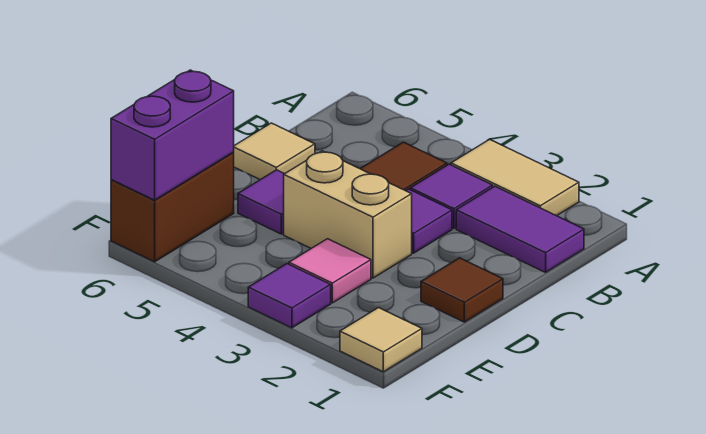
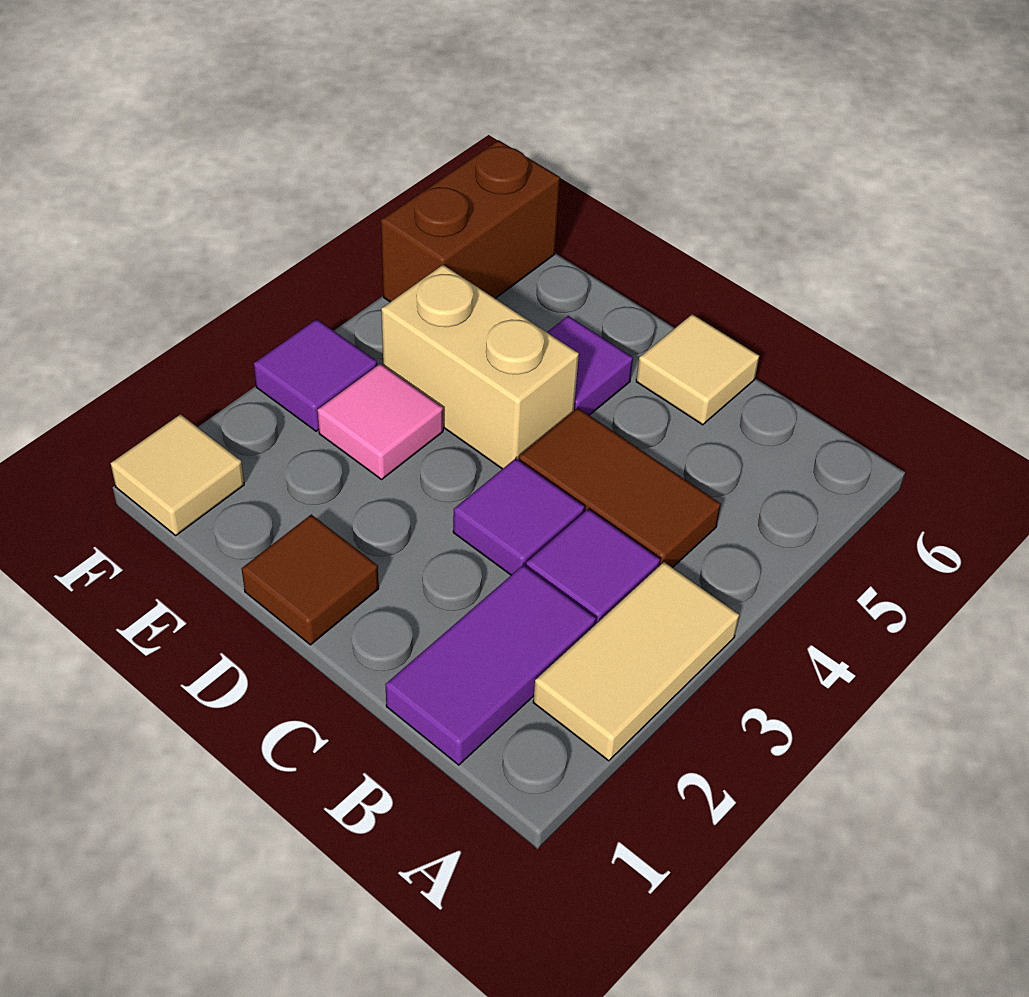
tan 1x2 brick [284,151,412,278] -> tan 1x2 brick turned to [381,265,579,469]
brown 1x2 brick [111,153,234,262] -> brown 1x2 brick turned to [381,140,560,302]
purple 1x2 brick [111,70,234,200] -> none

